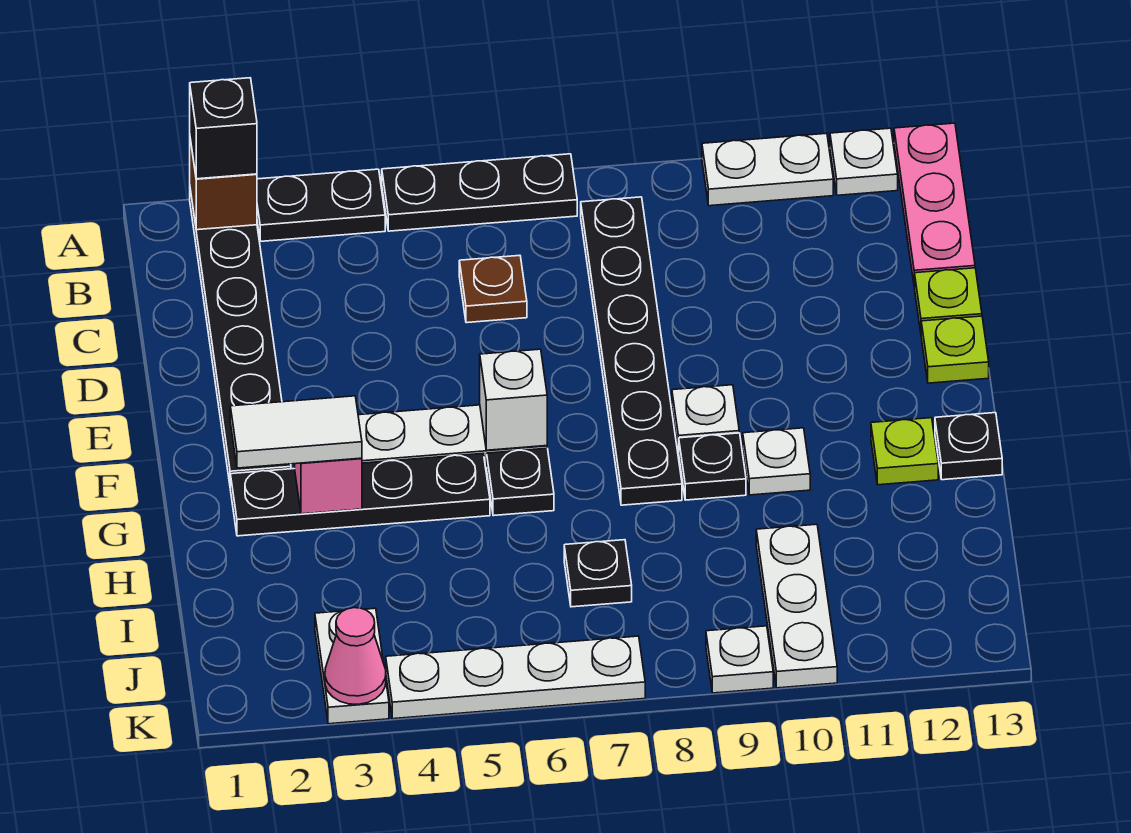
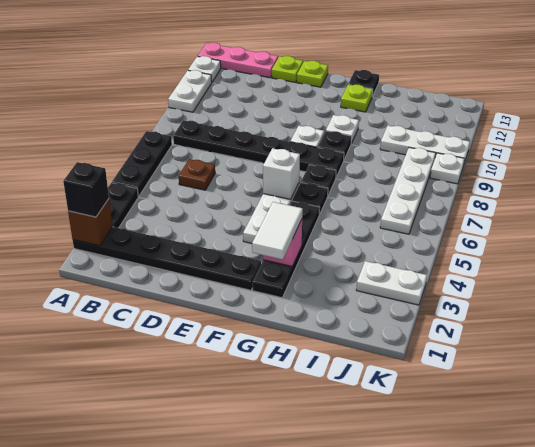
black 1x1 plate [564,540,632,607] -> black 1x1 plate moved to [301,165,336,195]
pink 1x1 cone [325,608,386,704] -> none
white 1x4 plate [386,636,645,719] -> white 1x4 plate moved to [380,147,436,234]

